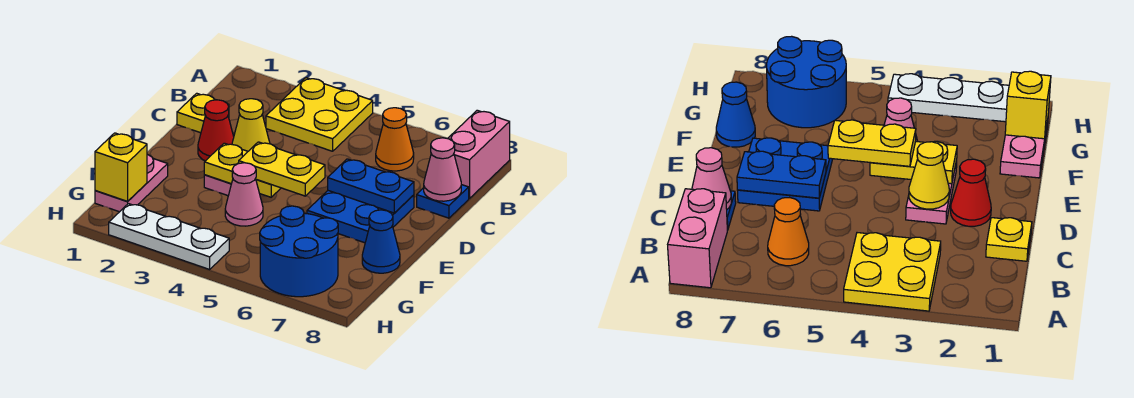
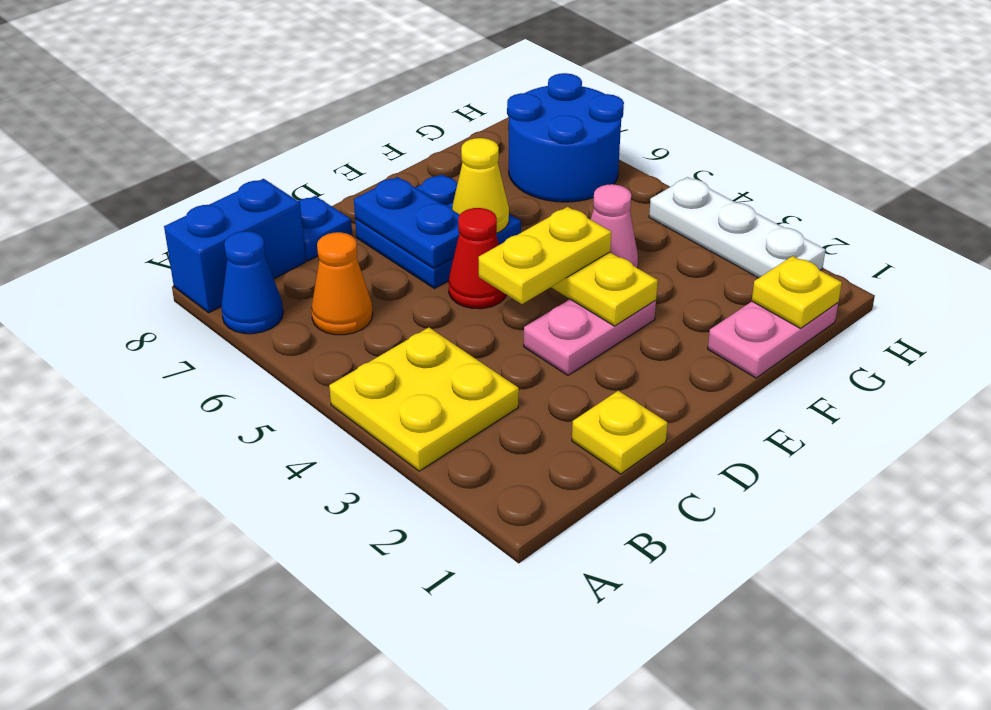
pink 1x2 brick [448,110,510,199] -> blue 1x2 brick [164,179,306,313]
pink 1x1 cone [424,138,461,201] -> none
red 1x1 cone [198,100,234,161] -> red 1x1 cone moved to [449,208,506,309]
yellow 1x1 cone [232,99,270,151] -> yellow 1x1 cone moved to [452,138,509,233]
yellow 1x2 plate [239,142,325,196] -> yellow 1x2 plate turned to [479,207,611,304]
blue 1x1 cone [362,210,400,273] -> blue 1x1 cone moved to [221,231,283,334]
yellow 1x1 brick [95,133,147,202] -> yellow 1x1 plate [752,256,842,328]

